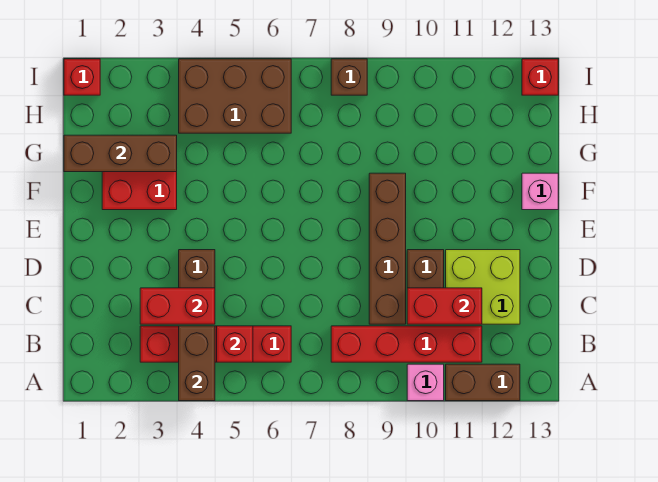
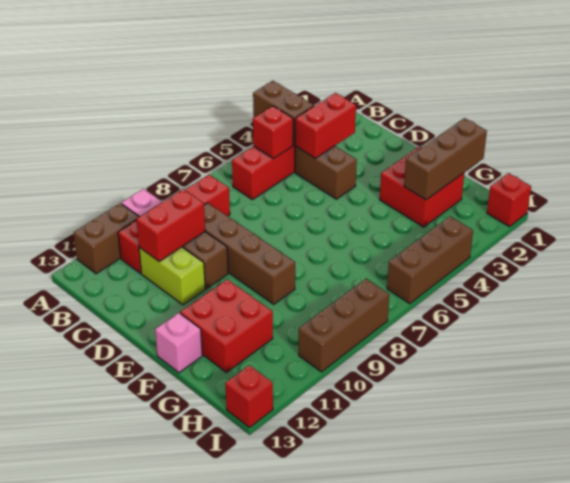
lime 2x2 brick [446,250,520,324] -> lime 1x2 brick [139,247,205,305]
none -> red 2x2 brick [180,279,273,372]
brown 2x3 brick [179,59,291,133] -> brown 1x3 brick [387,216,473,304]
brown 1x1 brick [331,59,367,95] -> brown 1x3 brick [299,279,389,372]

